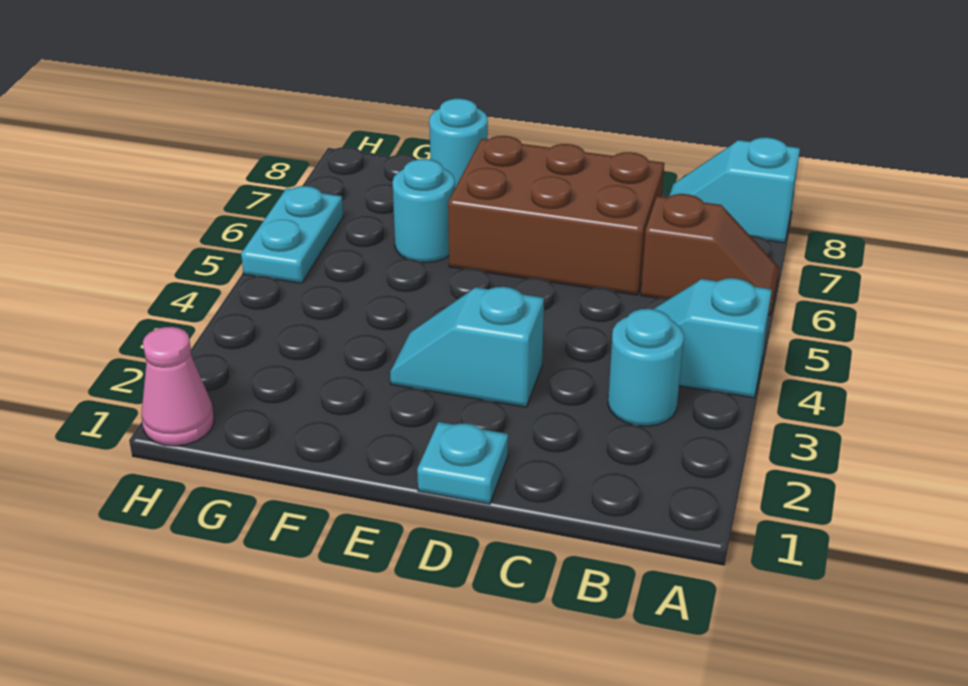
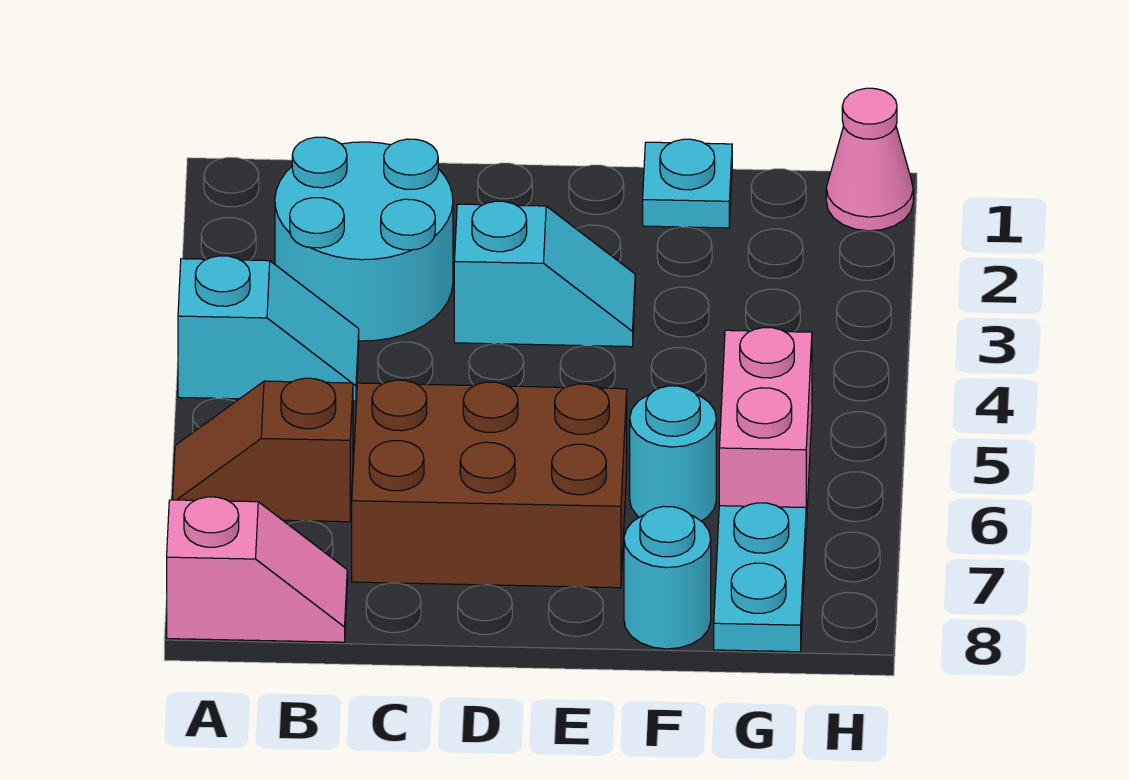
cyan 1x2 slope [669,137,800,243] -> pink 1x2 slope [167,497,347,642]
cyan 1x1 round brick [608,309,684,426] -> cyan 2x2 round brick [275,137,453,341]
cyan 1x1 plate [417,422,508,504] -> cyan 1x1 plate moved to [643,139,732,228]
none -> pink 1x2 brick [719,328,812,527]
cyan 1x2 plate [241,186,344,283] -> cyan 1x2 plate moved to [714,503,806,652]

